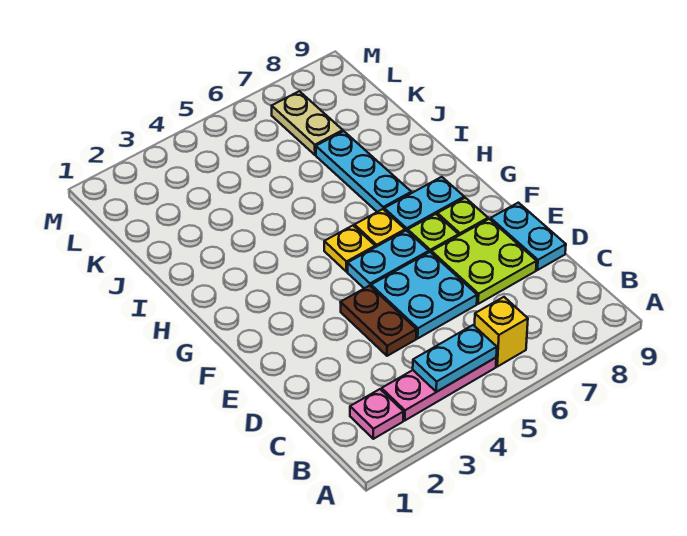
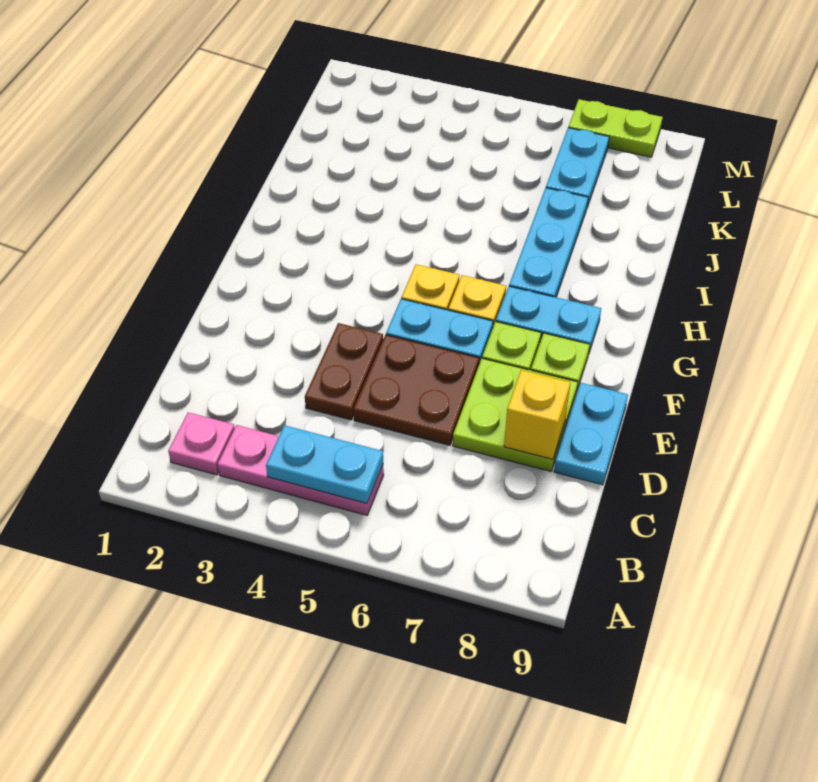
yellow 1x1 brick [475,297,528,367] -> yellow 1x1 brick moved to [504,370,571,459]
cyan 2x2 plate [371,252,477,338] -> brown 2x2 plate [354,335,479,445]
tan 1x2 plate [272,91,343,155] -> cyan 1x2 plate [546,128,609,207]
none -> lime 1x2 plate [568,99,663,157]

